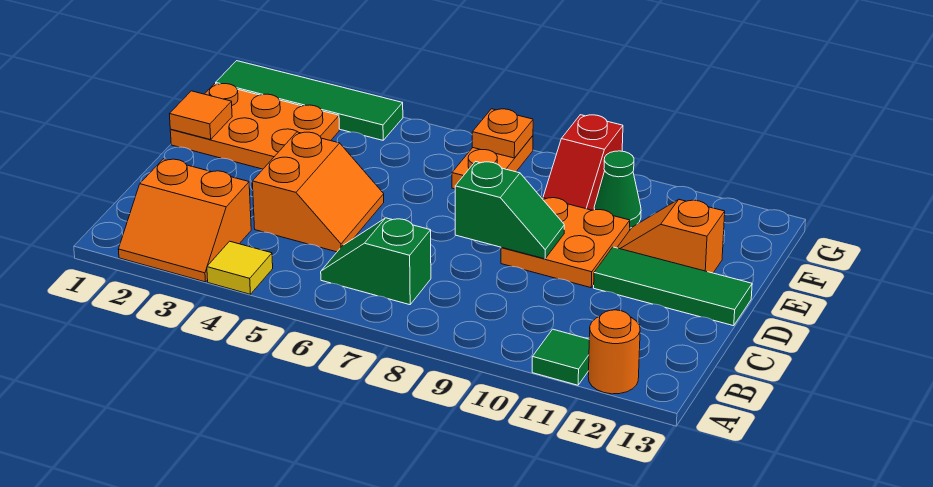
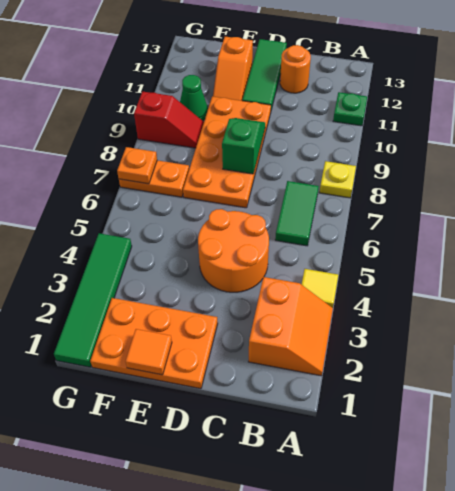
none -> yellow 1x1 plate [319,161,356,198]
green 1x1 tile [532,329,589,385] -> green 1x1 plate [333,92,367,126]
orange 1x1 round brick [588,310,640,394] -> orange 1x1 round brick moved to [280,45,311,93]
green 1x2 slope [321,218,431,305] -> green 1x2 tile [275,181,319,246]
orange 2x2 slope [252,132,384,252] -> orange 2x2 round brick [198,209,269,292]
orange 2x2 plate [501,197,630,288] -> orange 2x4 plate [183,96,271,208]
orange 2x3 plate [170,84,339,169] -> orange 2x3 plate turned to [90,298,218,389]

